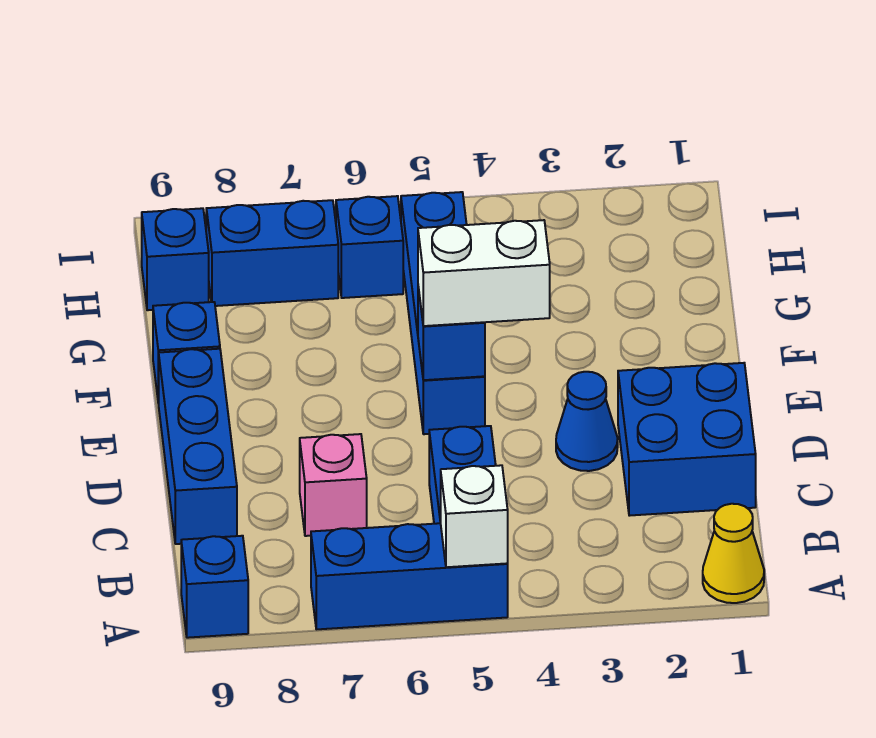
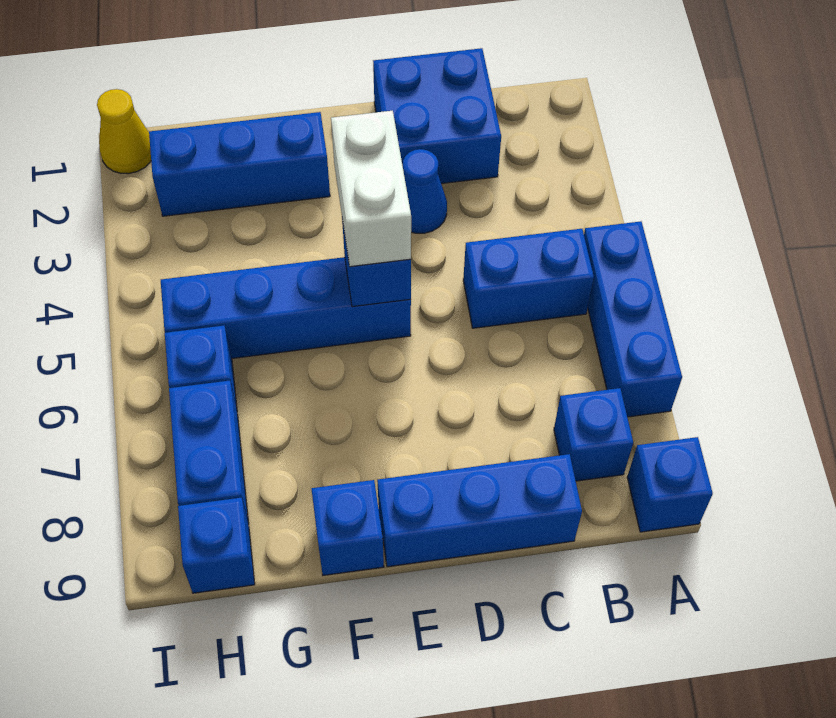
yellow 1x1 cone [703,504,764,603] -> yellow 1x1 cone moved to [97,89,151,174]
white 1x1 brick [441,465,508,567] -> none
none -> blue 1x1 brick [554,388,633,481]
pink 1x1 brick [300,434,367,536] -> none
none -> blue 1x3 brick [149,112,330,216]

